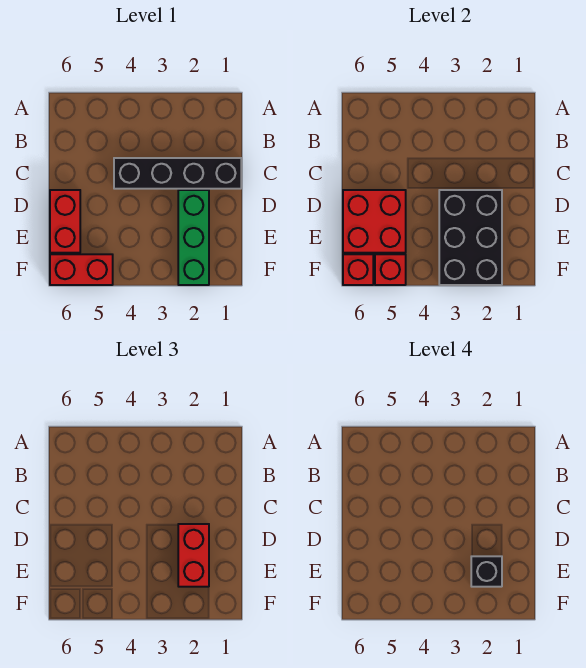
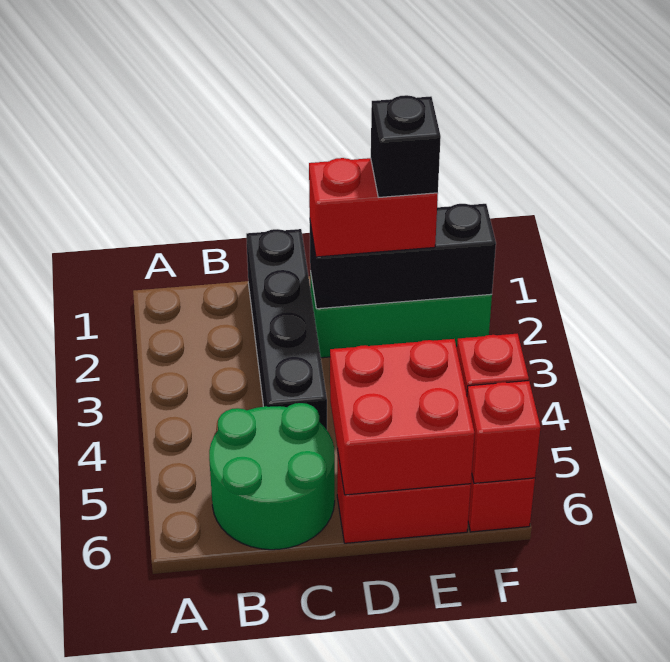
none -> green 2x2 round brick [209,403,335,550]
black 2x3 brick [439,190,502,285] -> black 1x3 brick [310,204,496,309]

